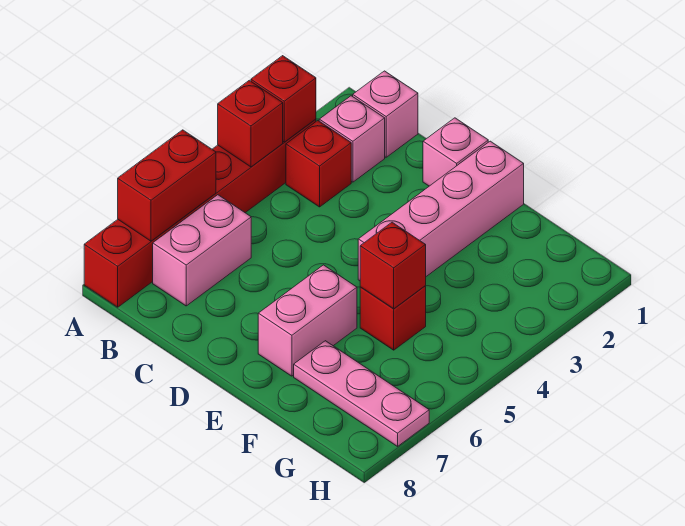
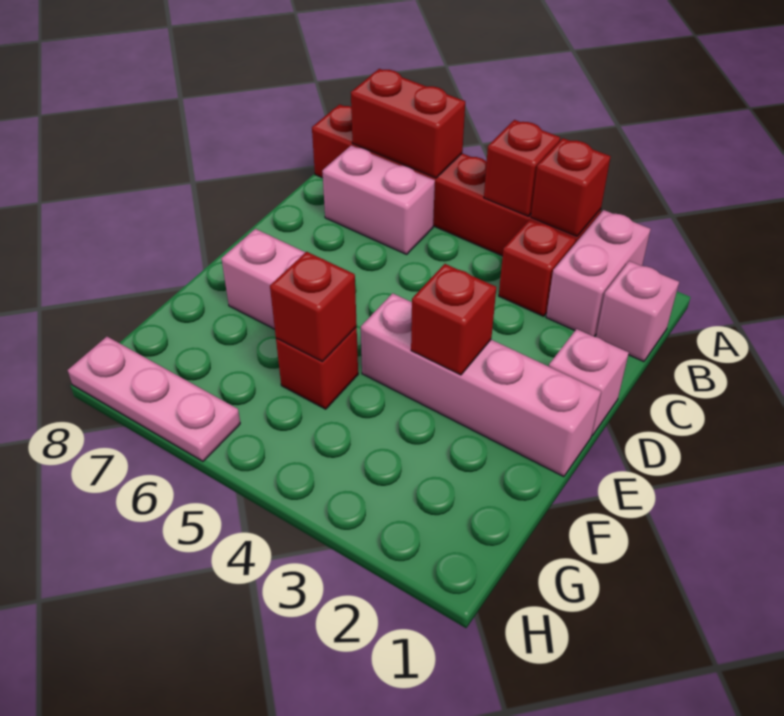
pink 1x1 brick [319,96,385,182] -> pink 1x2 brick [546,210,651,336]
none -> red 1x1 brick [411,264,496,375]
pink 1x3 plate [294,341,429,446] -> pink 1x3 plate turned to [68,337,240,461]

